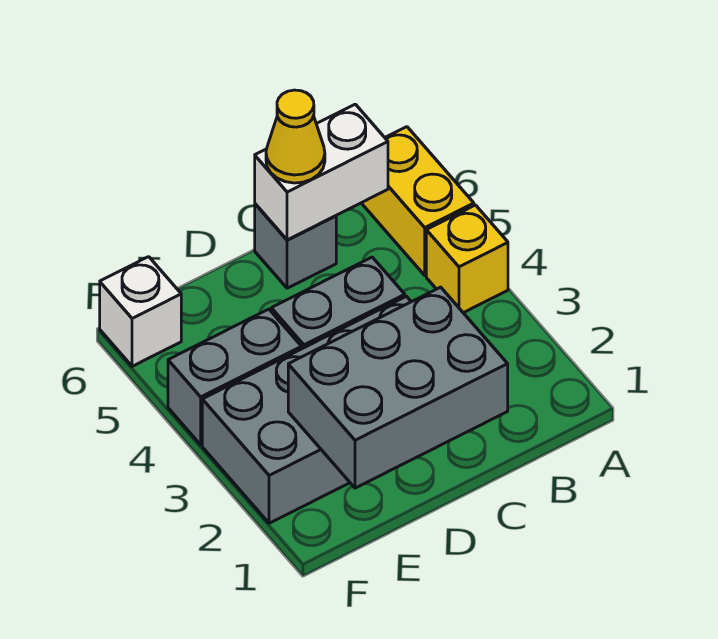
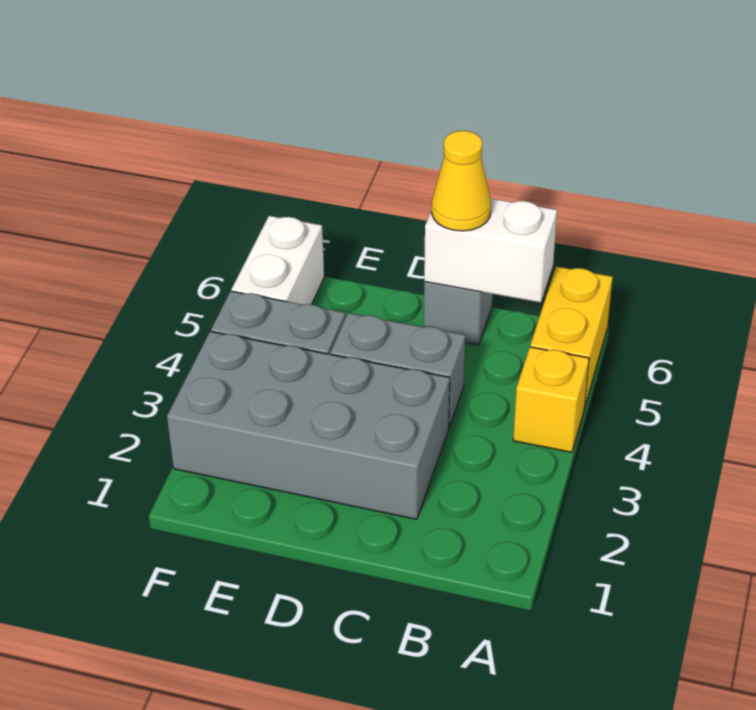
grey 2x3 brick [288,287,508,488] -> none
white 1x1 brick [100,257,181,366] -> white 1x2 brick [231,216,324,305]

